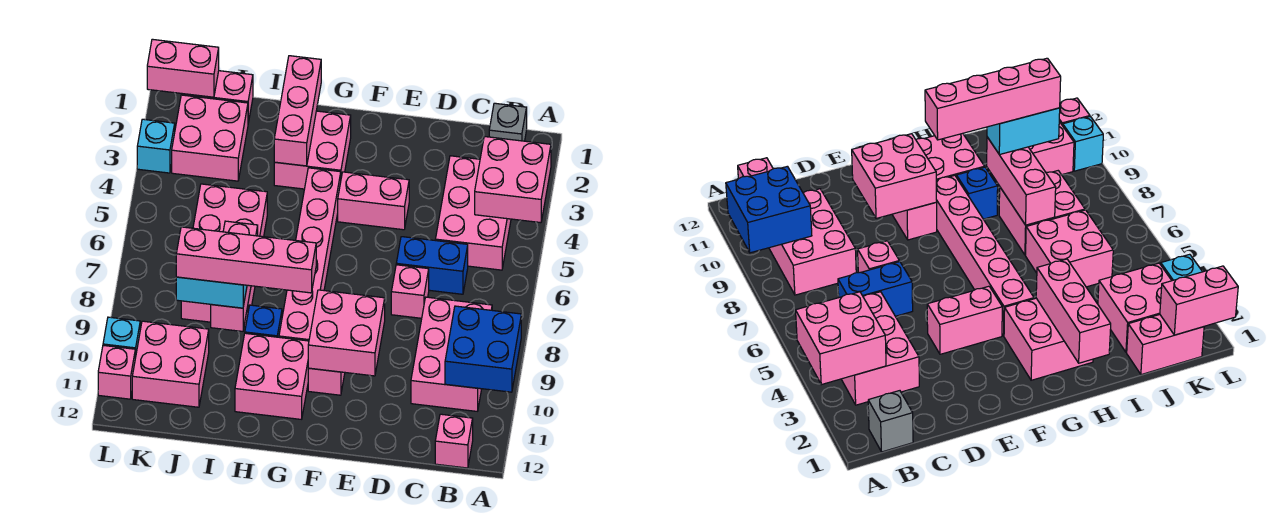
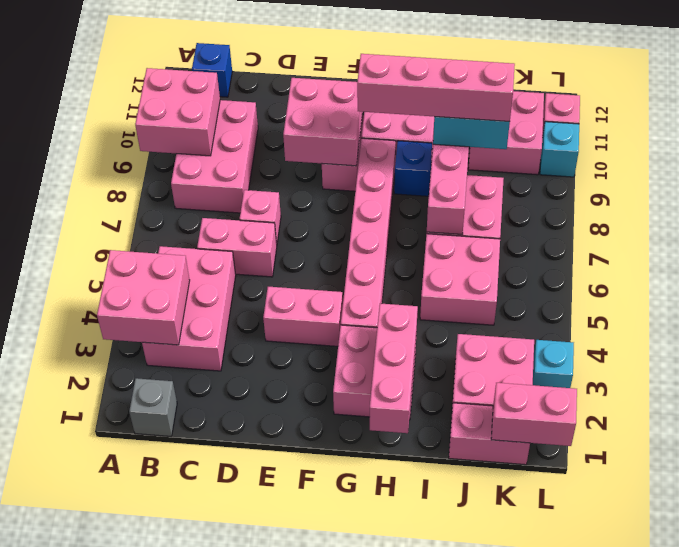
blue 2x2 brick [445,306,521,392] -> pink 2x2 brick [135,68,220,156]
pink 1x1 brick [435,414,473,468] -> blue 1x1 brick [192,43,232,97]
blue 1x2 brick [396,237,468,294] -> pink 1x2 brick [197,218,277,277]

